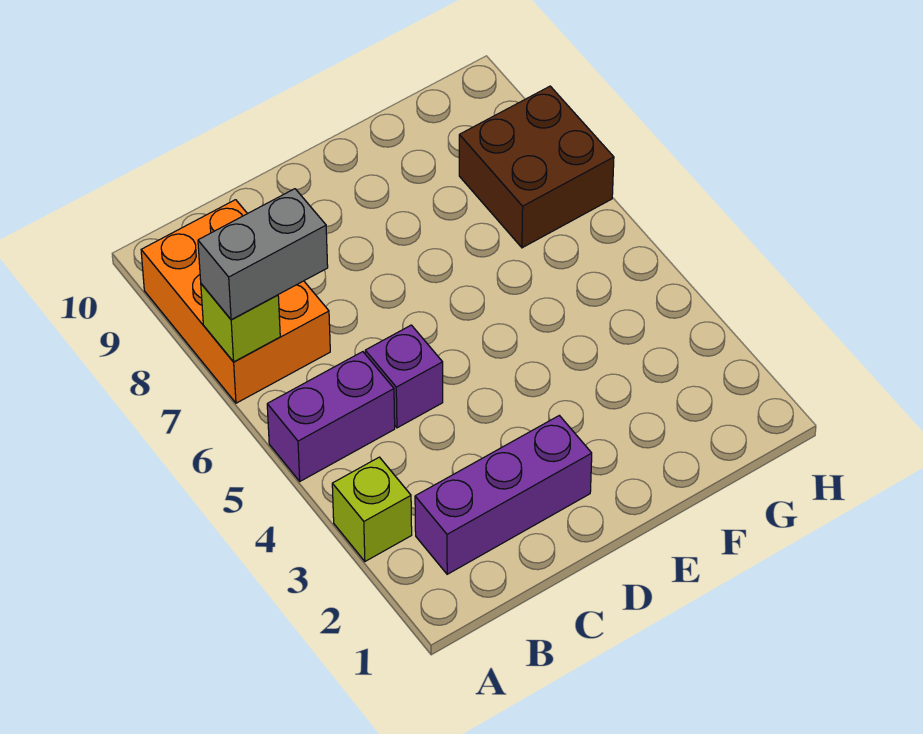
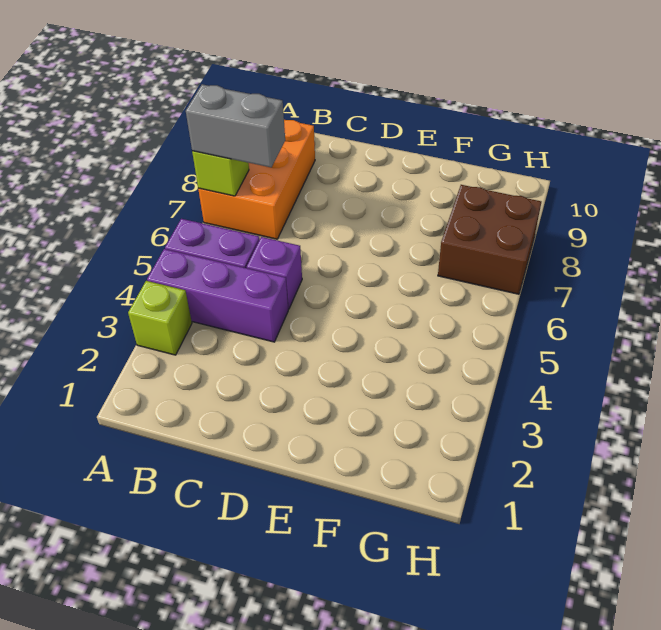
purple 1x3 brick [415,415,592,574] -> purple 1x3 brick moved to [147,249,288,342]

